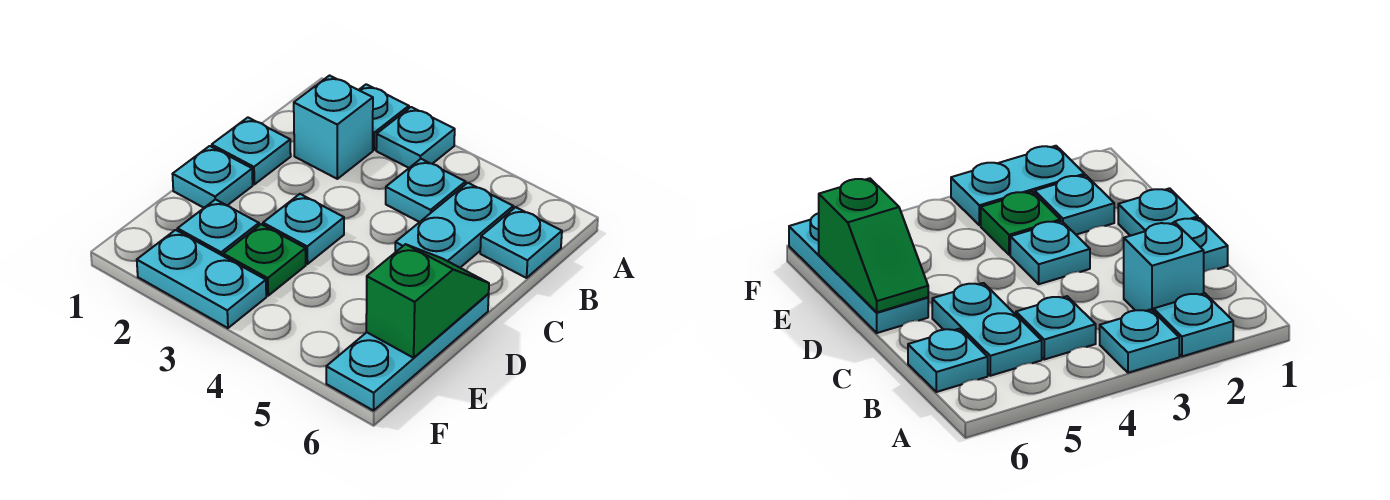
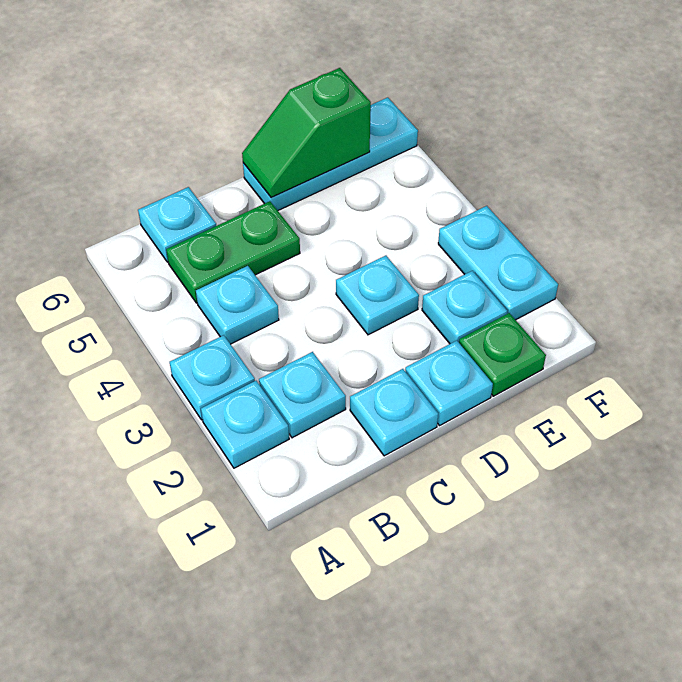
cyan 1x1 brick [294,76,373,179] -> cyan 1x1 plate [259,352,346,438]
cyan 1x2 plate [395,183,513,268] -> green 1x2 plate [166,201,300,303]
green 1x1 plate [223,224,306,296] -> green 1x1 plate moved to [459,313,546,396]

